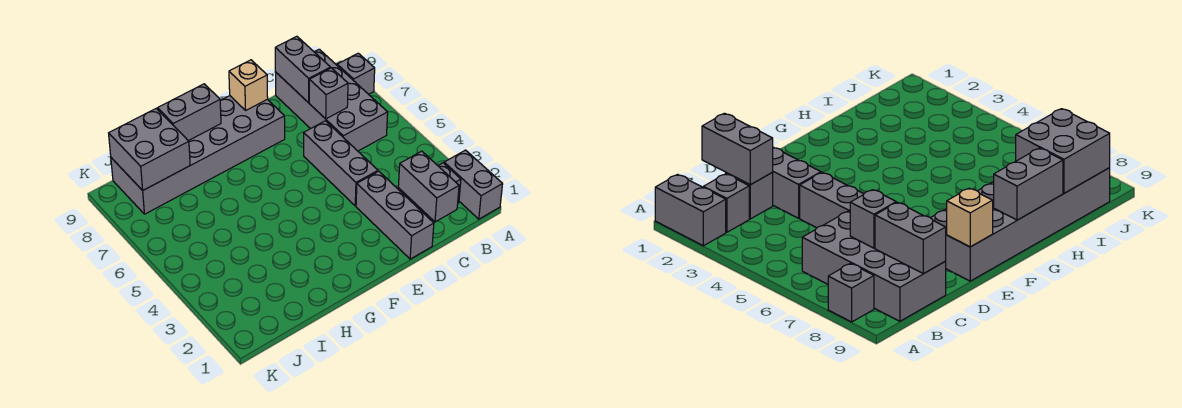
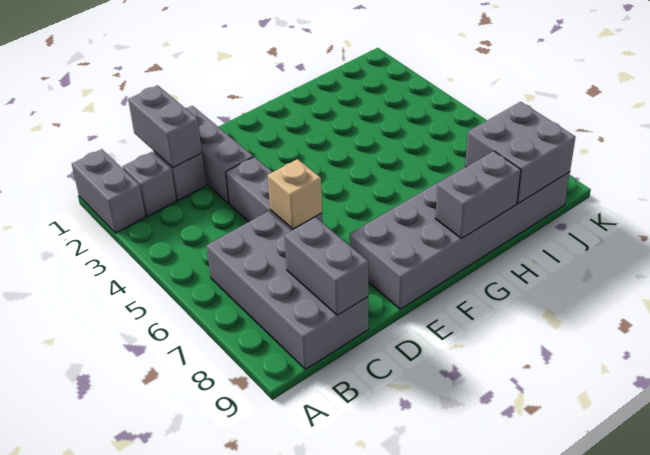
grey 1x1 brick [337,53,375,94] -> none
grey 1x1 brick [309,68,348,119] -> none
tan 1x1 brick [229,60,268,110] -> tan 1x1 brick moved to [268,159,322,229]

